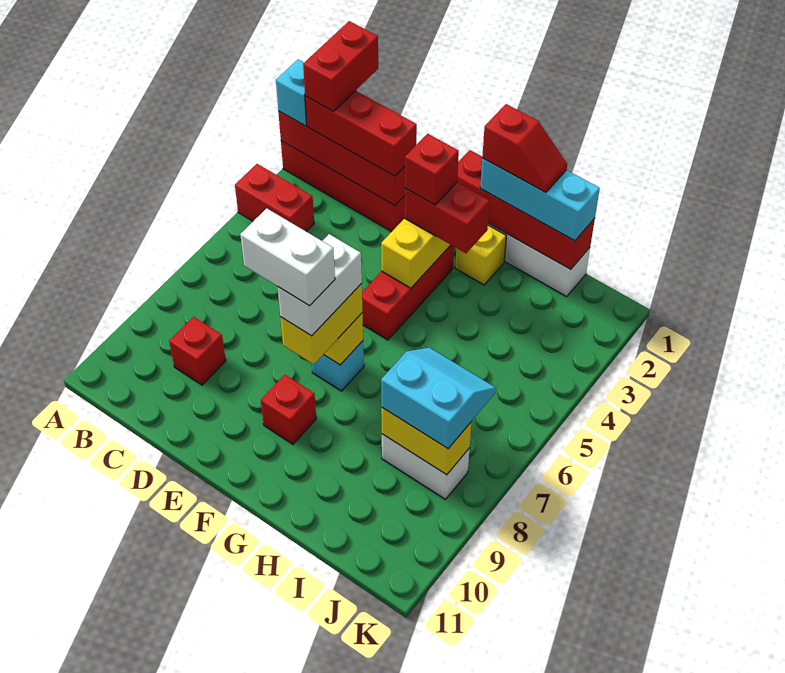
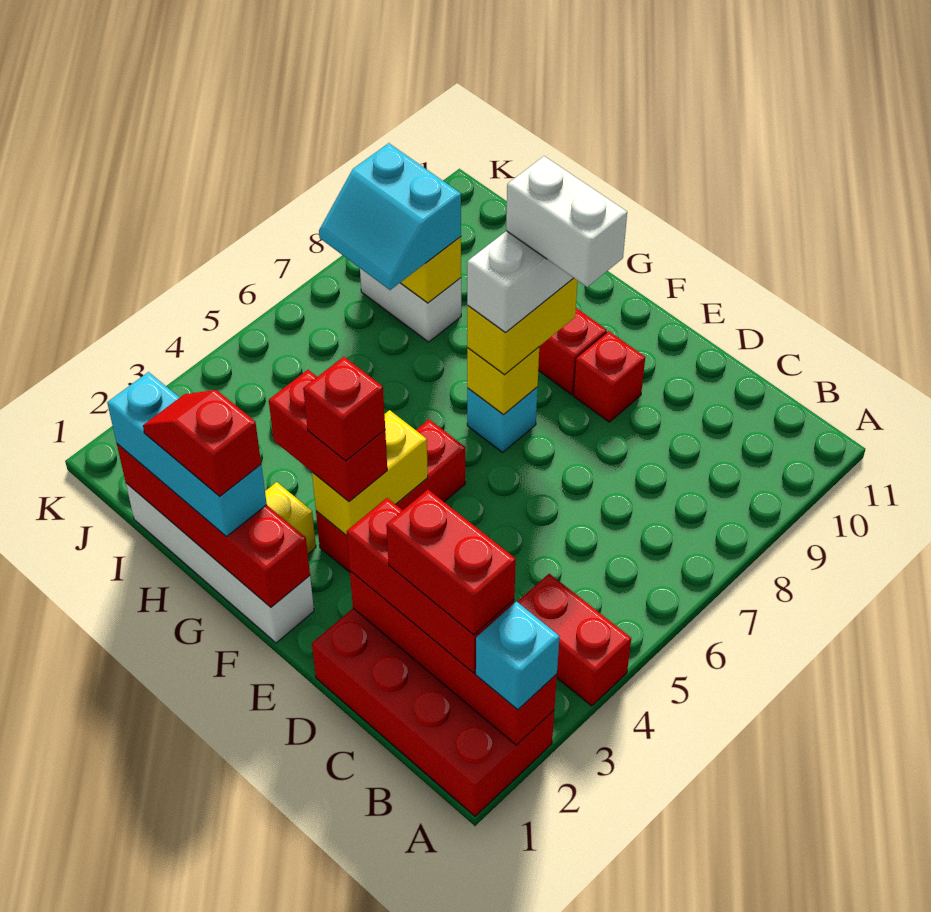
red 1x2 brick [303,21,378,111] -> red 1x2 brick turned to [386,490,516,635]
red 1x1 brick [169,317,226,385] -> red 1x1 brick moved to [573,331,645,422]

